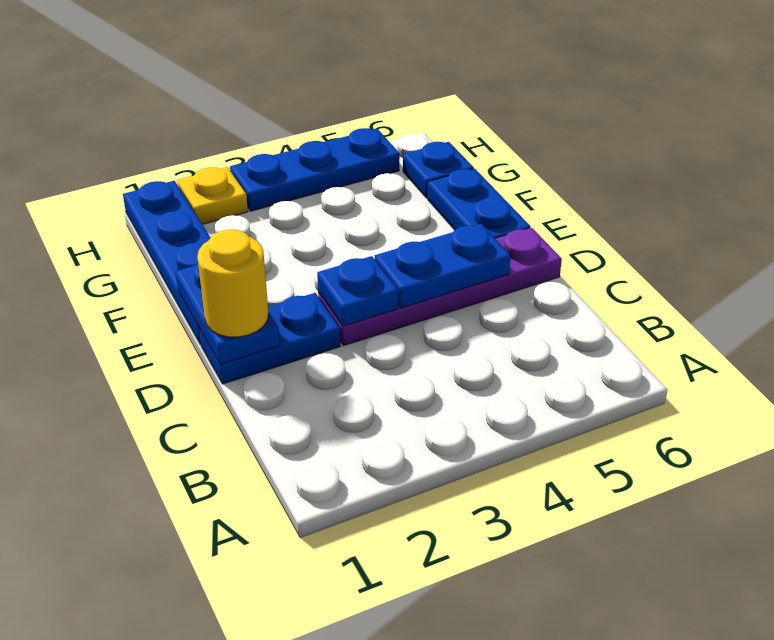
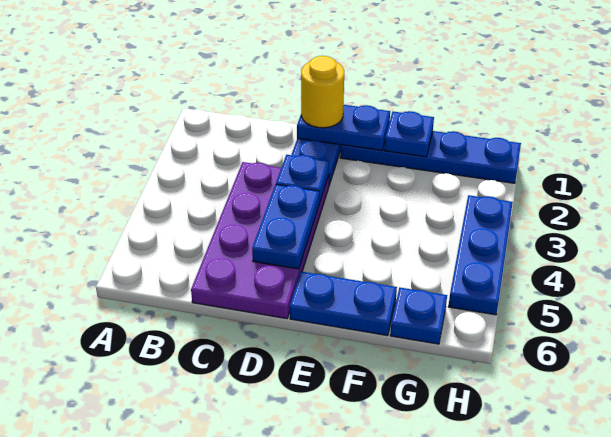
purple 1x4 plate [318,228,562,346] -> purple 2x4 plate [191,162,329,319]
none -> blue 1x1 plate [384,111,434,157]
yellow 1x1 plate [177,167,248,224] -> none

